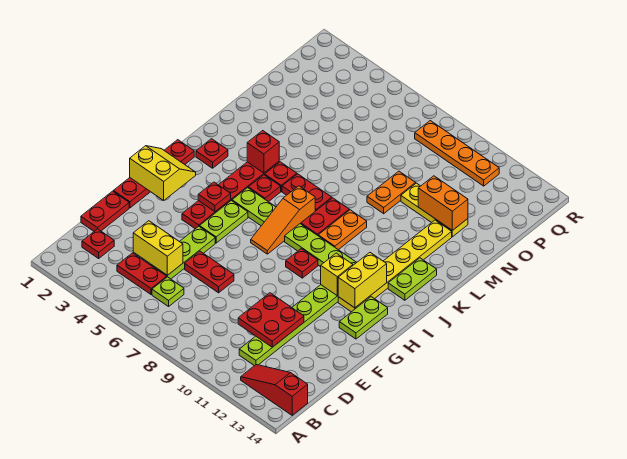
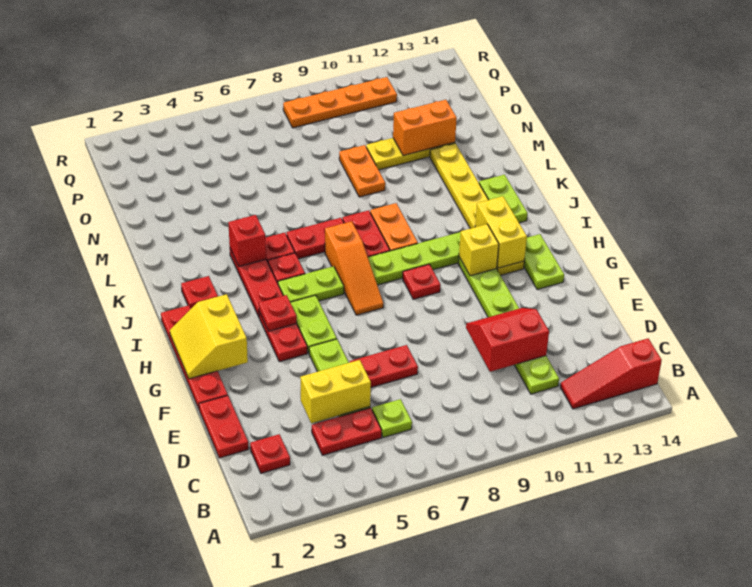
red 2x2 plate [238,293,304,347] -> red 2x2 slope [466,308,549,372]
yellow 2x2 slope [130,146,196,200] -> yellow 2x2 slope turned to [170,294,248,379]

